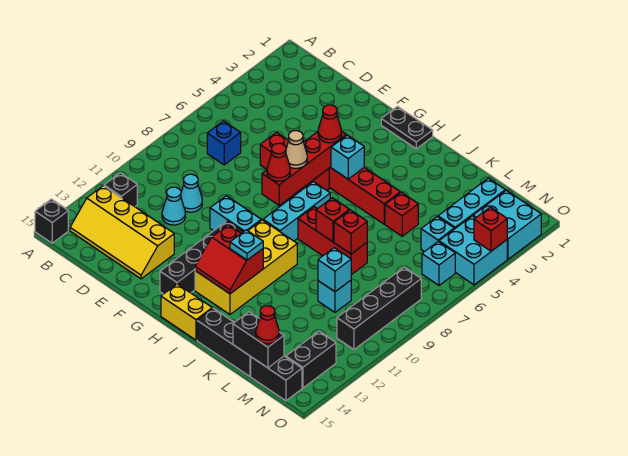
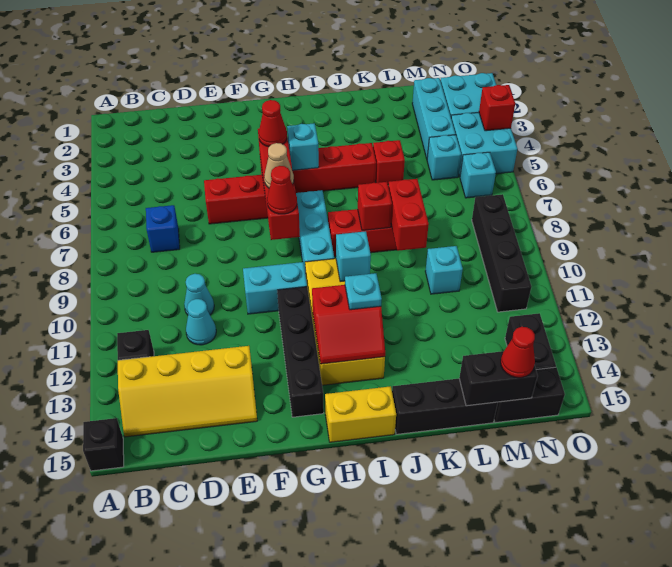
black 1x2 plate [381,107,433,149] -> none
red 1x1 brick [334,210,367,254] -> red 1x2 brick [388,179,429,251]
cyan 1x1 brick [318,248,351,292] -> cyan 1x1 brick moved to [336,231,371,282]

